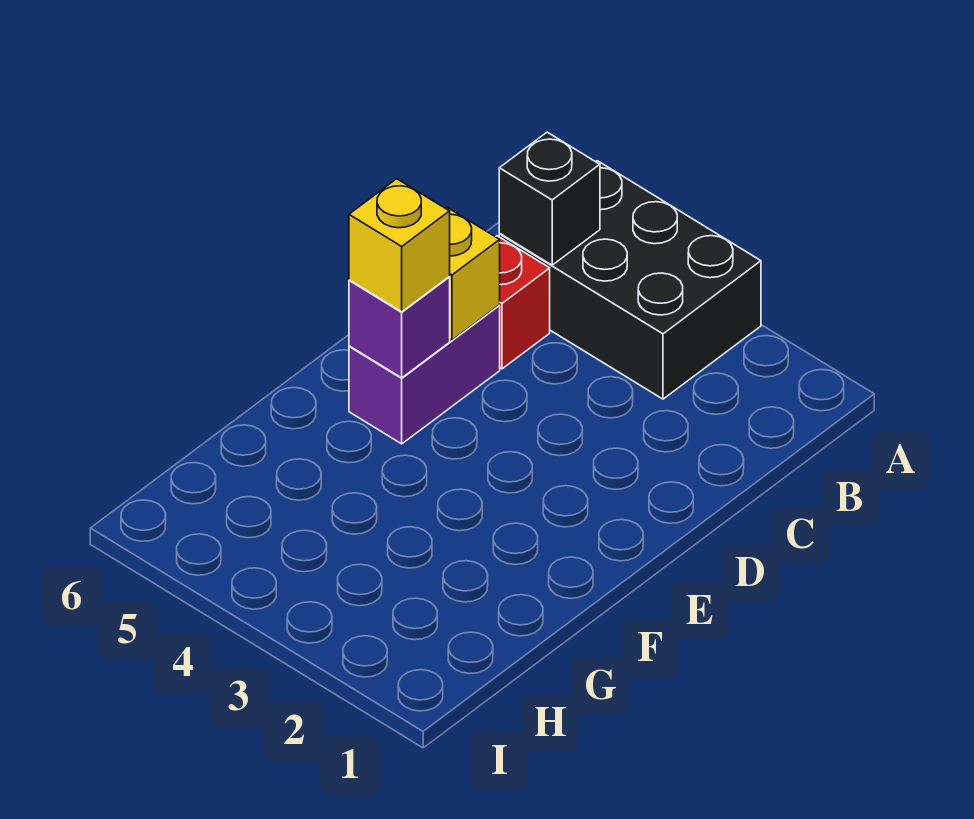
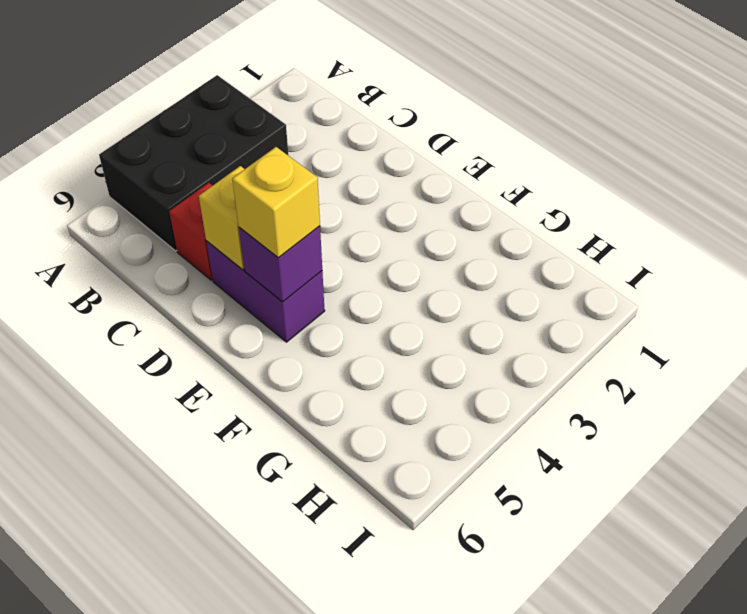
black 1x1 brick [499,132,600,265] -> none

